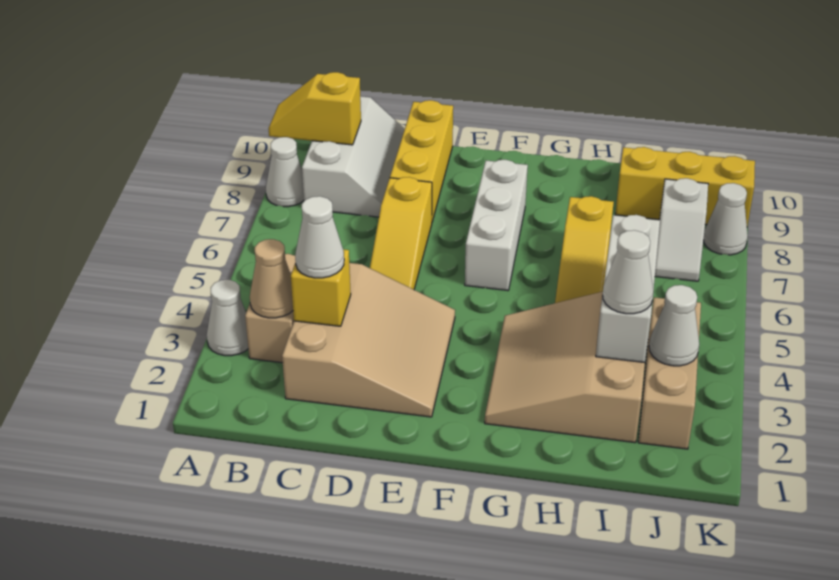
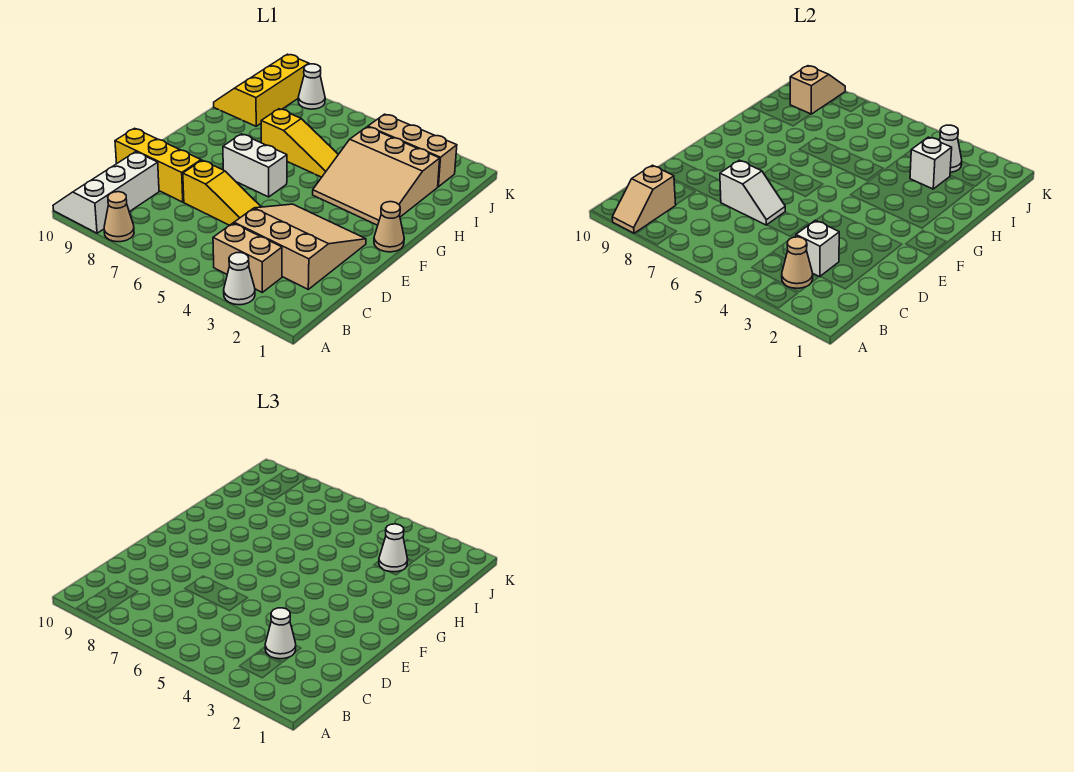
white 1x1 cone [266,137,304,207] -> tan 1x1 cone [104,192,134,242]
yellow 1x2 slope [268,72,361,145] -> tan 1x2 slope [612,165,676,233]
white 2x3 slope [302,96,405,217] -> white 2x3 slope turned to [53,152,159,233]
yellow 1x1 brick [291,249,351,326] -> white 1x1 brick [796,220,839,277]
none -> tan 1x1 cone [374,202,404,252]
white 1x3 brick [465,160,528,291] -> white 1x2 brick [223,134,287,197]
white 1x3 brick [596,215,660,363] -> white 1x1 brick [910,137,952,189]
white 1x2 slope [655,178,708,281] -> white 1x2 slope moved to [720,160,785,225]
none -> tan 1x2 slope [790,66,845,114]

